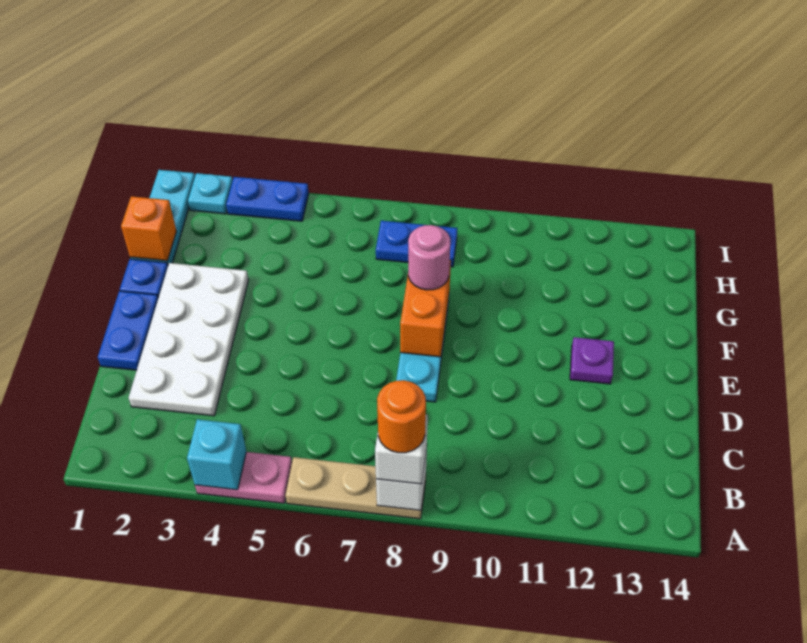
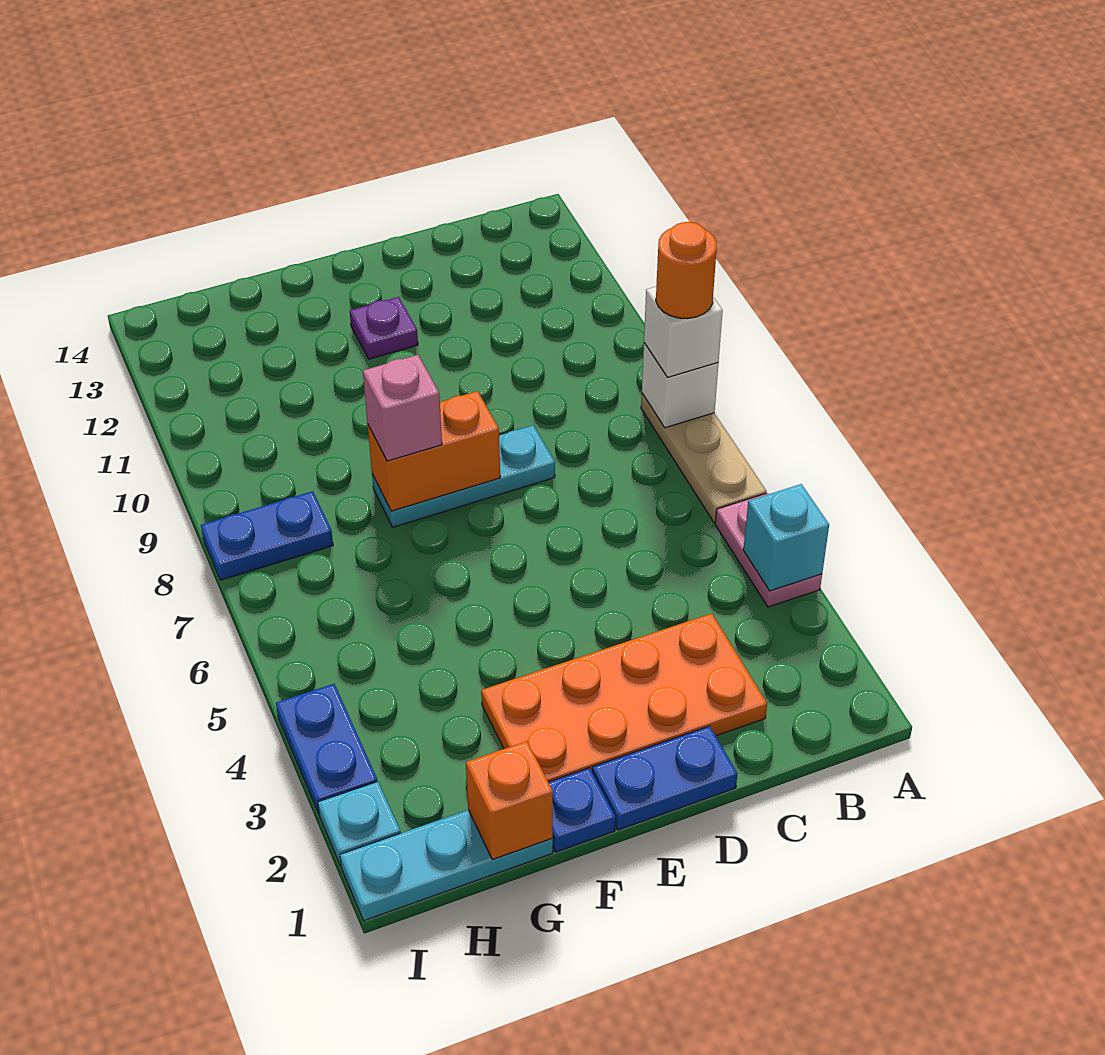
white 2x4 plate [129,263,248,416] -> orange 2x4 plate [481,614,767,782]
pink 1x1 round brick [408,225,450,290] -> pink 1x1 brick [363,355,442,461]
blue 1x2 plate [376,221,458,267] -> blue 1x2 plate turned to [201,491,333,580]

